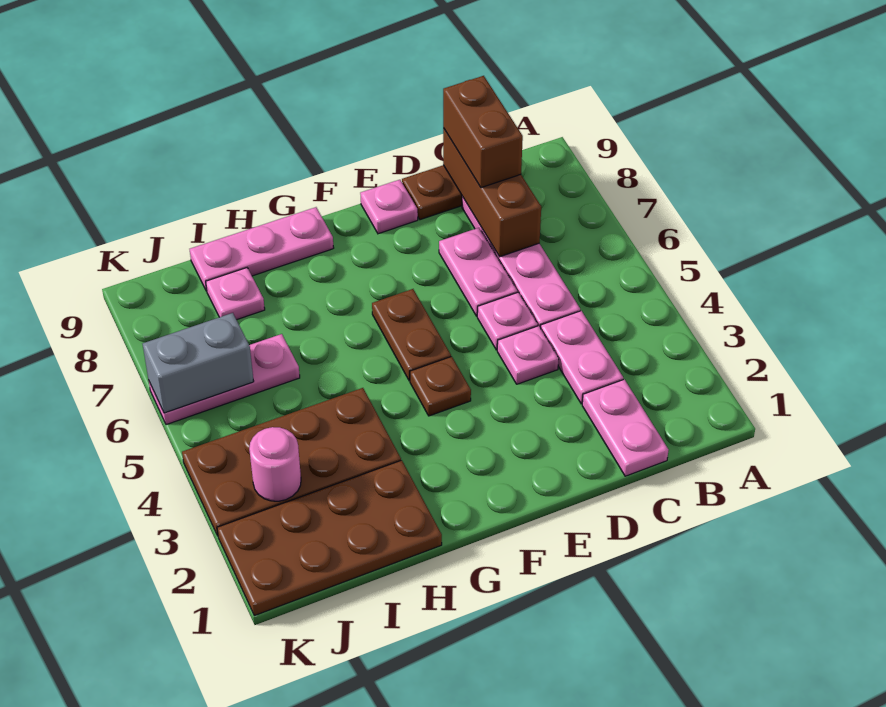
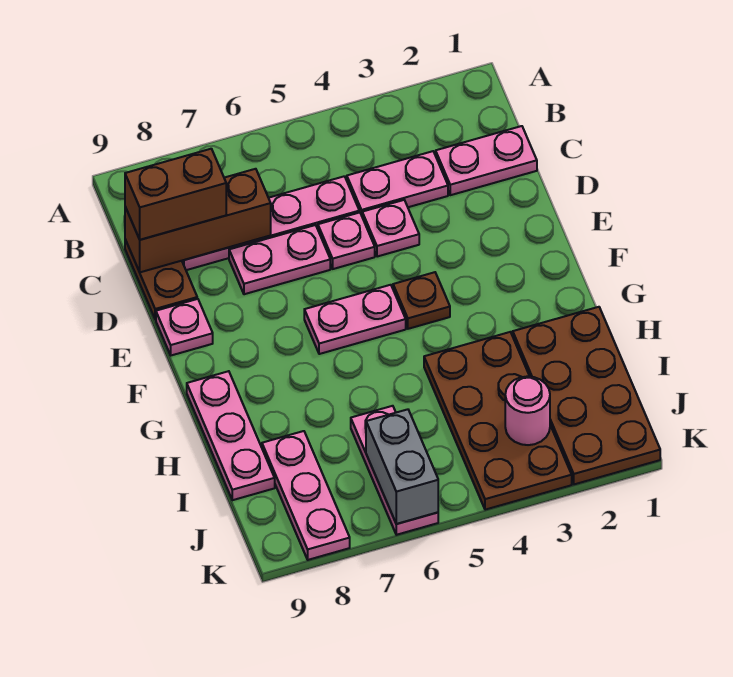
brown 1x2 plate [372,289,451,381] -> pink 1x2 plate [304,285,406,354]
pink 1x1 plate [206,268,265,320] -> pink 1x3 plate [262,431,350,560]

